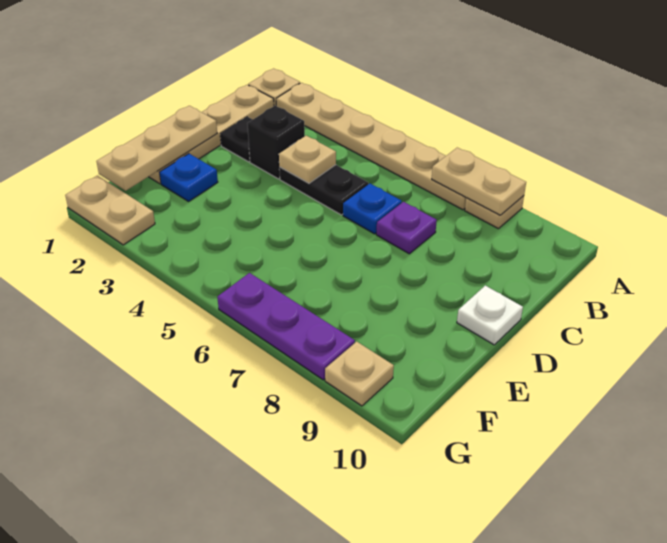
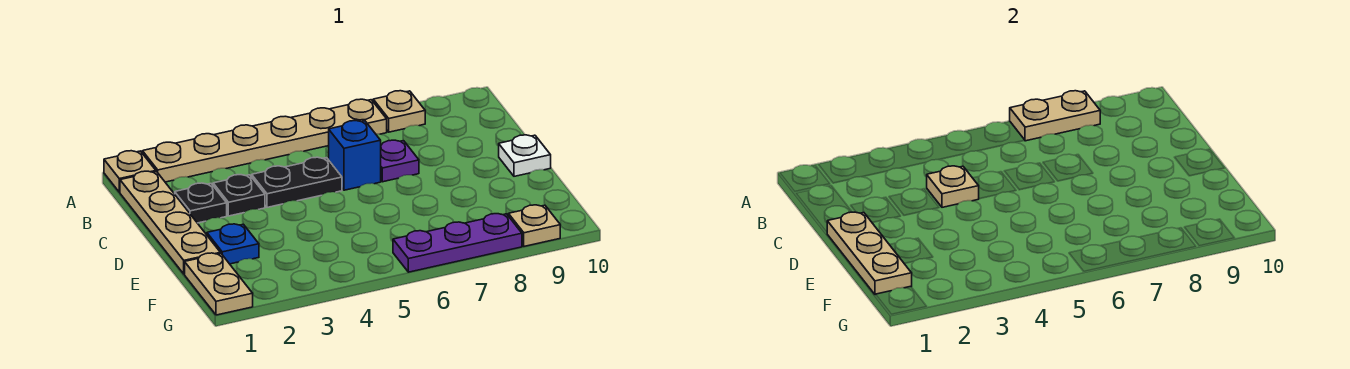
black 1x1 brick [247,106,305,179] -> black 1x1 plate [213,175,265,216]
blue 1x1 plate [343,184,402,234] -> blue 1x1 brick [329,121,381,190]
tan 1x2 plate [65,175,155,245] -> tan 1x2 plate turned to [185,253,253,315]

